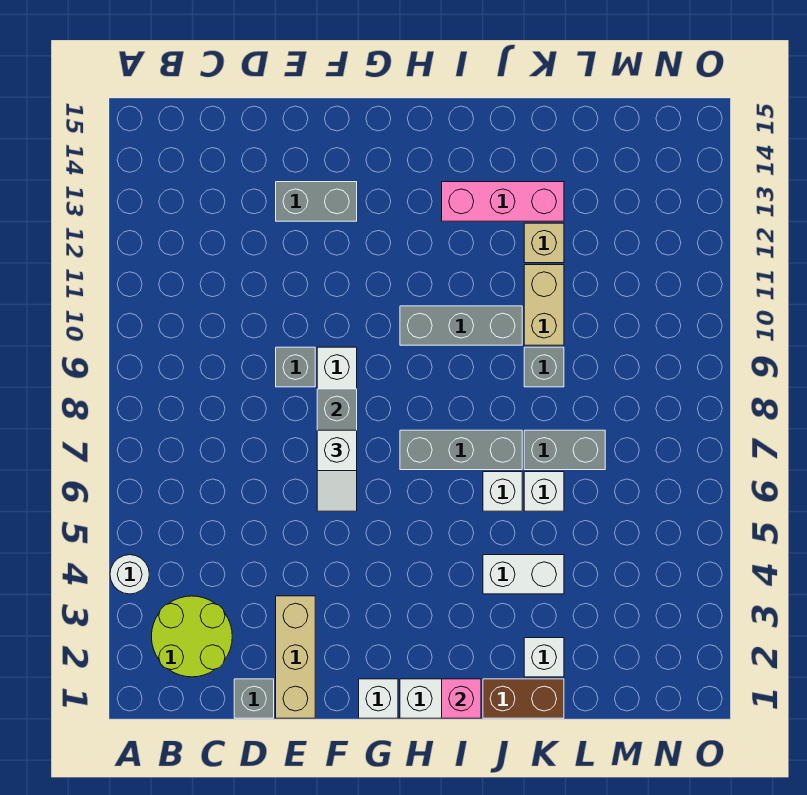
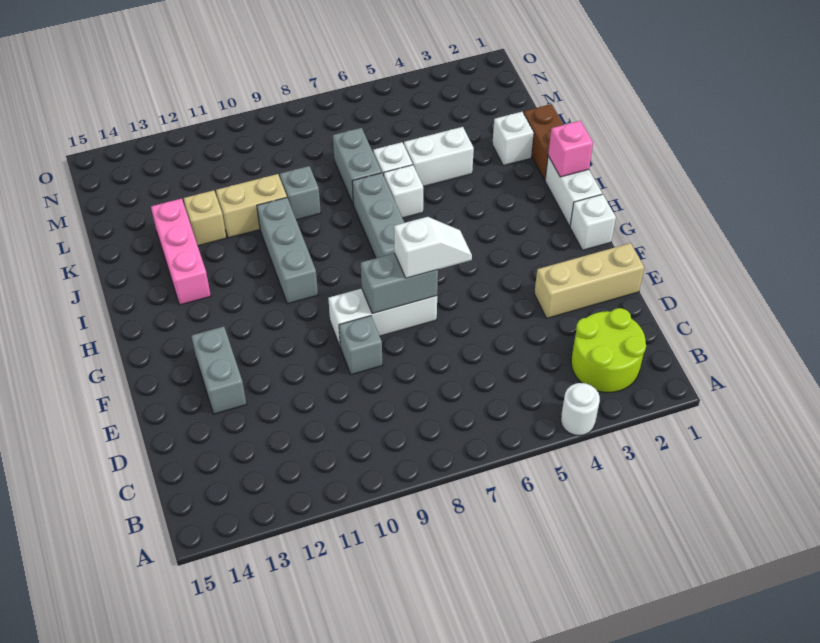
grey 1x1 brick [234,679,274,718] -> none
white 1x2 brick [483,555,564,594] -> white 1x2 brick turned to [404,127,474,187]

